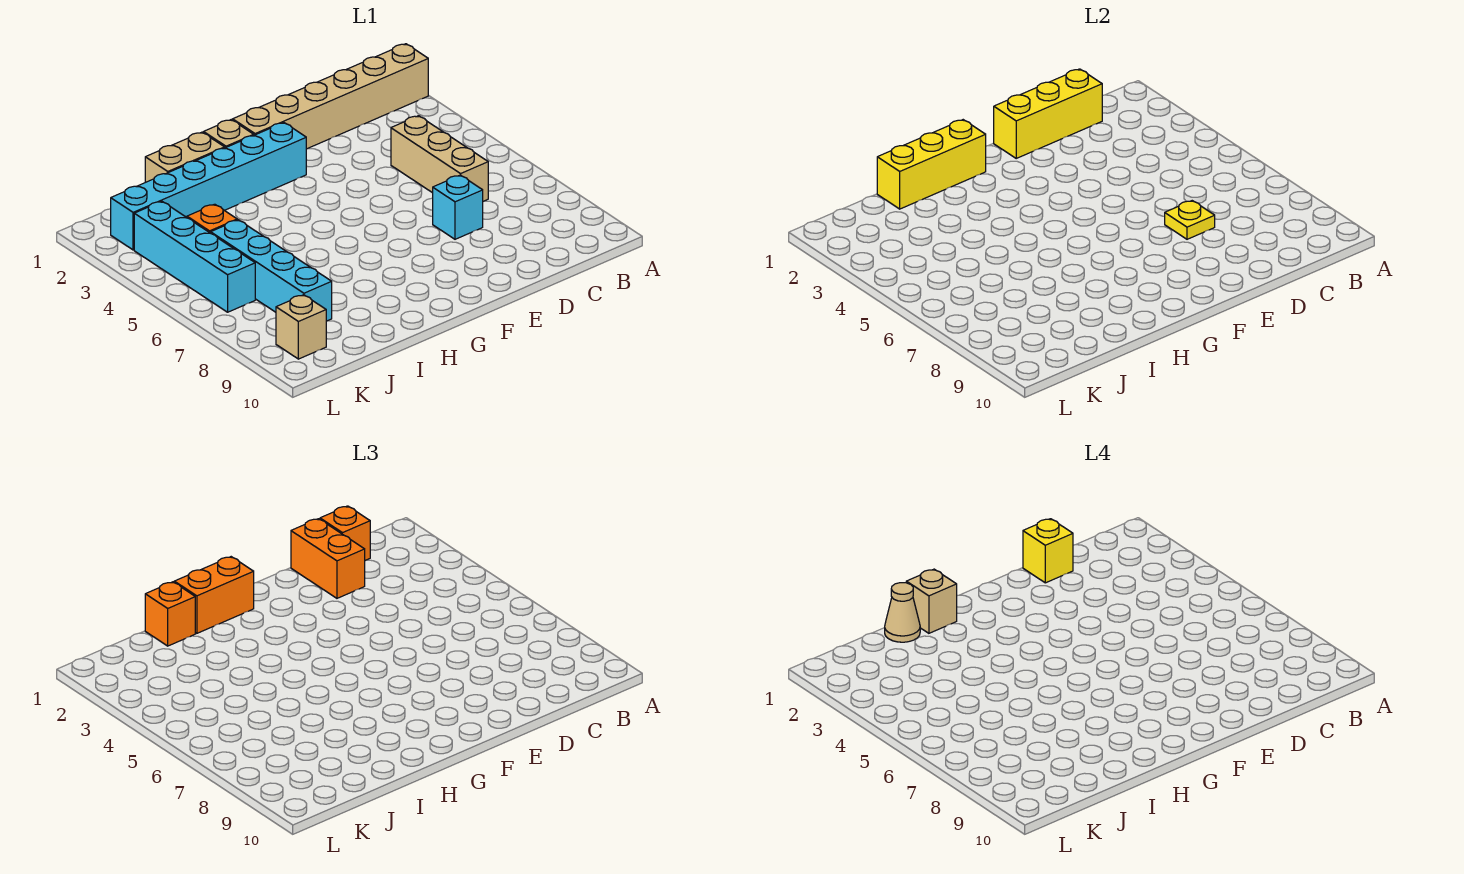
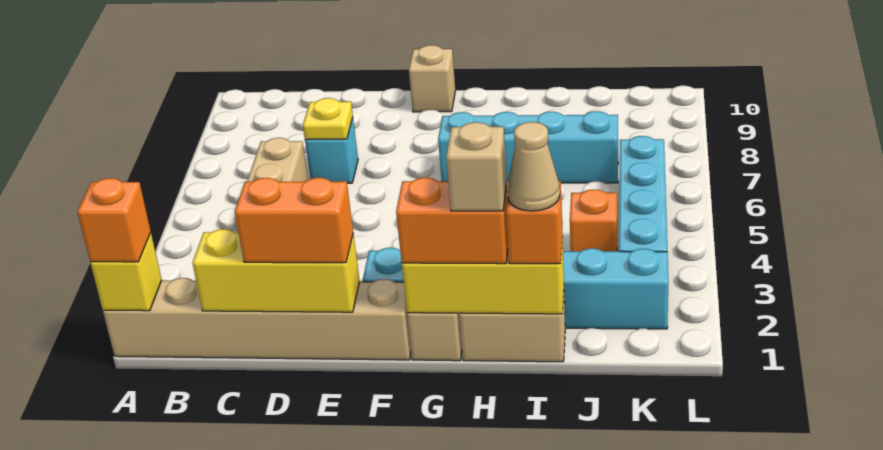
orange 1x1 brick [320,506,370,561] -> orange 1x1 brick moved to [77,178,151,262]
orange 1x2 brick [291,519,365,598] -> orange 1x2 brick turned to [235,178,353,263]
yellow 1x1 brick [1023,519,1073,583] -> yellow 1x1 brick moved to [90,233,162,311]
cyan 1x4 brick [211,220,332,321] -> cyan 1x4 brick turned to [438,111,618,183]
tan 1x1 brick [276,295,326,359] -> tan 1x1 brick moved to [409,45,455,112]

